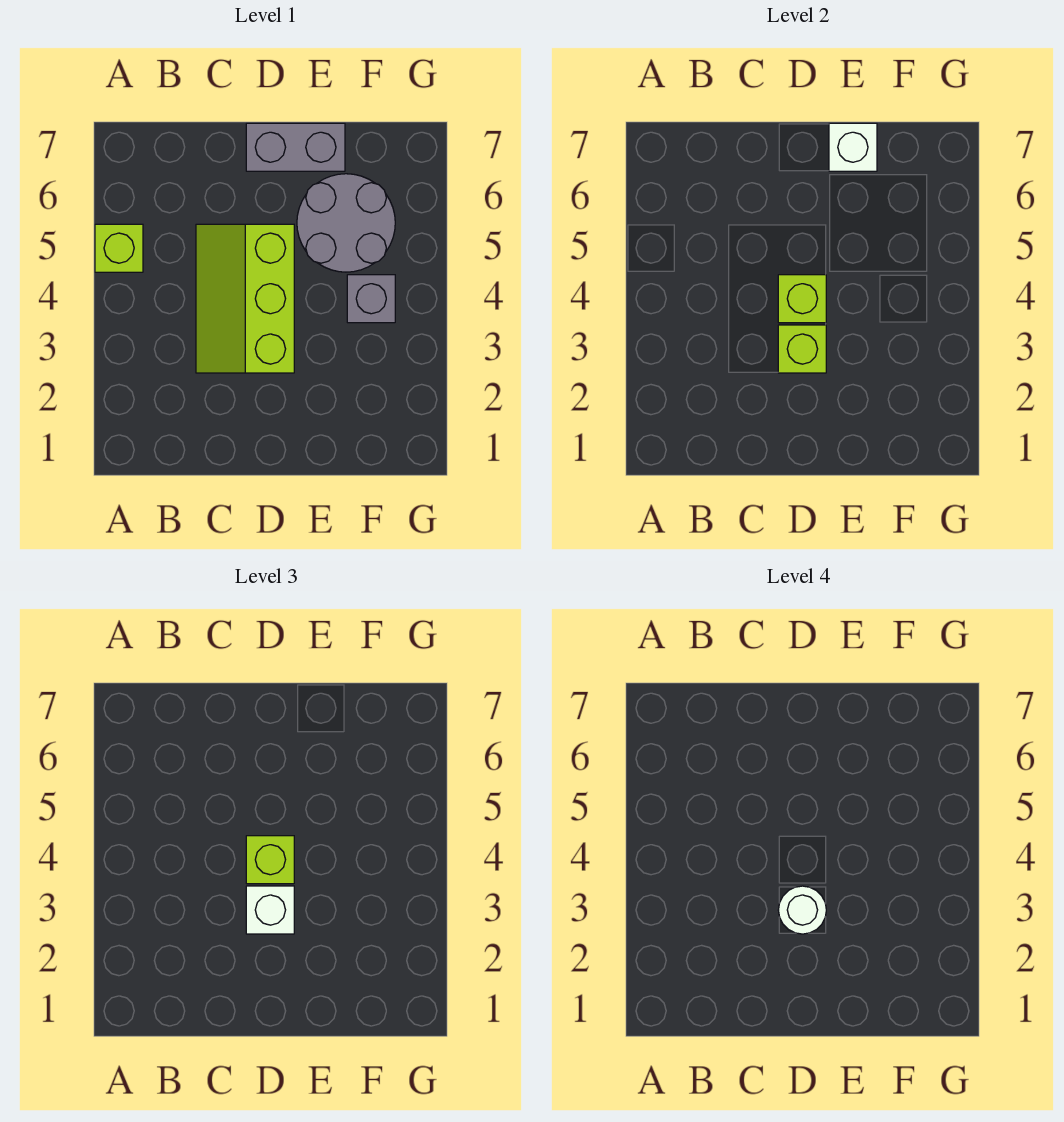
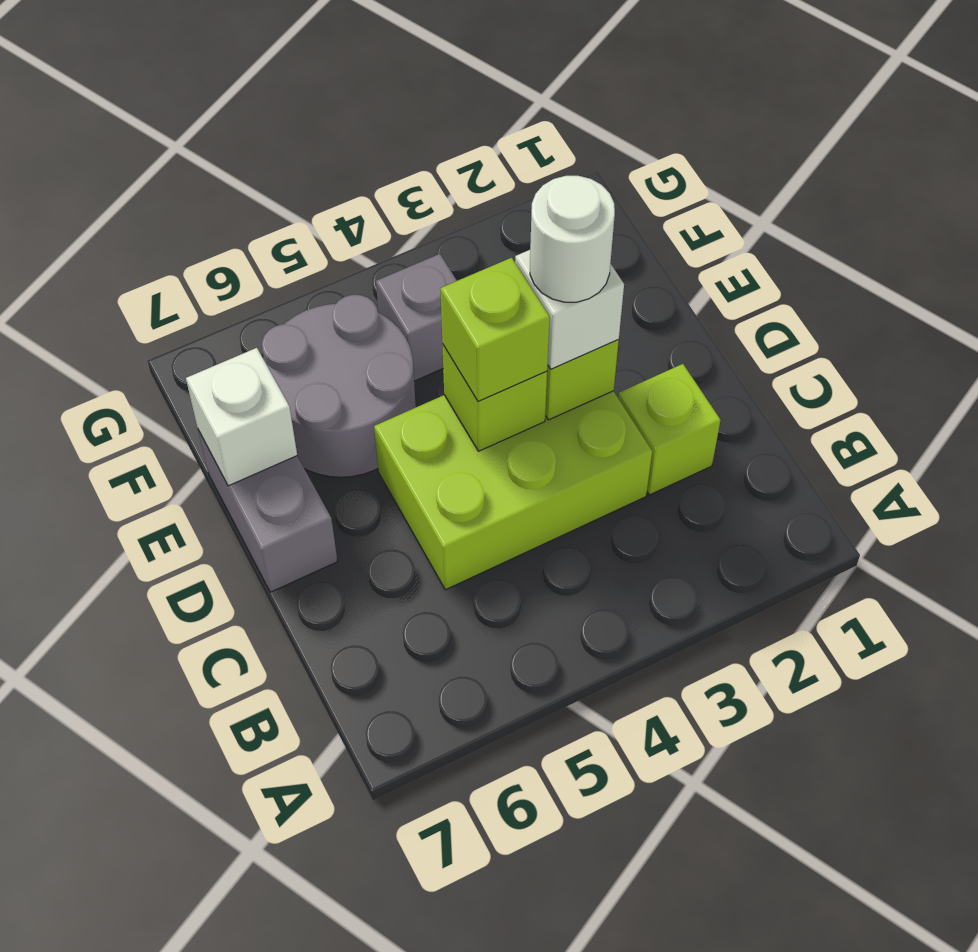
lime 1x1 brick [95,224,143,272] -> lime 1x1 brick moved to [618,364,721,495]
lime 2x3 slope [196,224,294,373] -> lime 2x3 brick [374,391,652,590]

